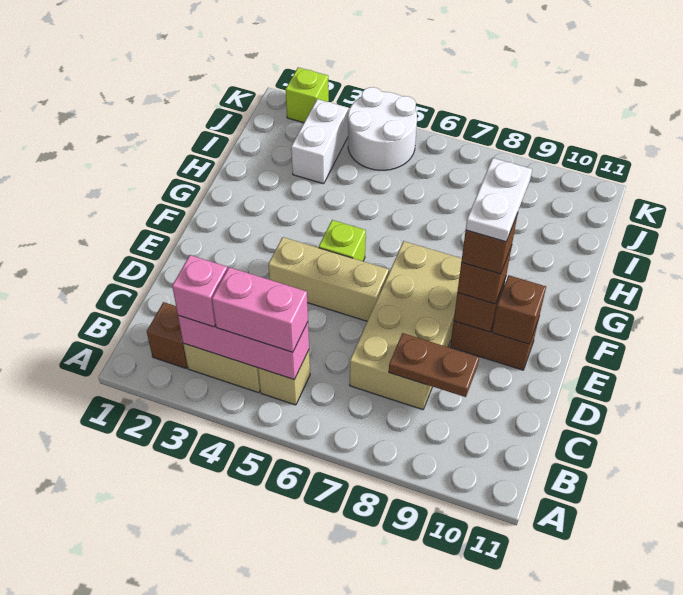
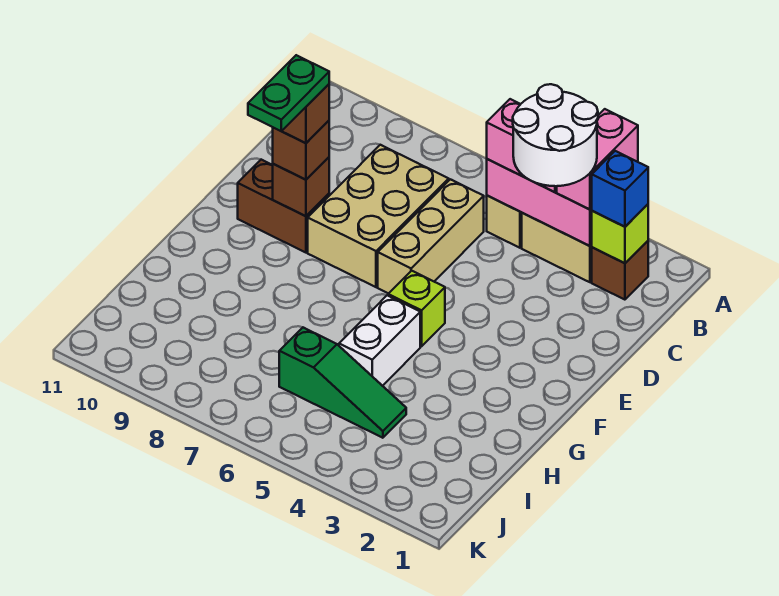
none -> blue 1x1 brick [592,151,648,227]
pink 1x1 brick [172,255,227,327] -> pink 1x2 brick [557,109,638,209]
tan 2x4 brick [350,241,462,410] -> tan 2x3 brick [308,145,449,287]
brown 1x2 plate [389,333,479,397] -> none
tan 1x3 brick [268,237,389,321] -> tan 1x3 brick turned to [378,179,484,293]
white 1x2 plate [466,158,532,242] -> green 1x2 plate [248,55,329,131]
brown 1x1 brick [492,275,546,344] -> none
white 1x2 brick [291,99,348,184] -> white 1x2 brick moved to [339,295,420,386]
none -> green 1x3 slope [279,328,406,438]
white 2x2 round brick [348,87,417,170] -> white 2x2 round brick moved to [513,84,598,186]
lime 1x1 brick [285,67,329,123] -> lime 1x1 brick moved to [592,204,648,263]

